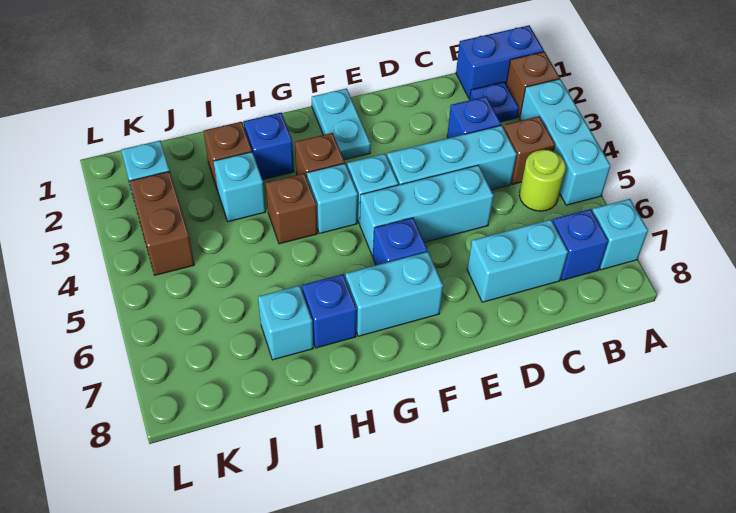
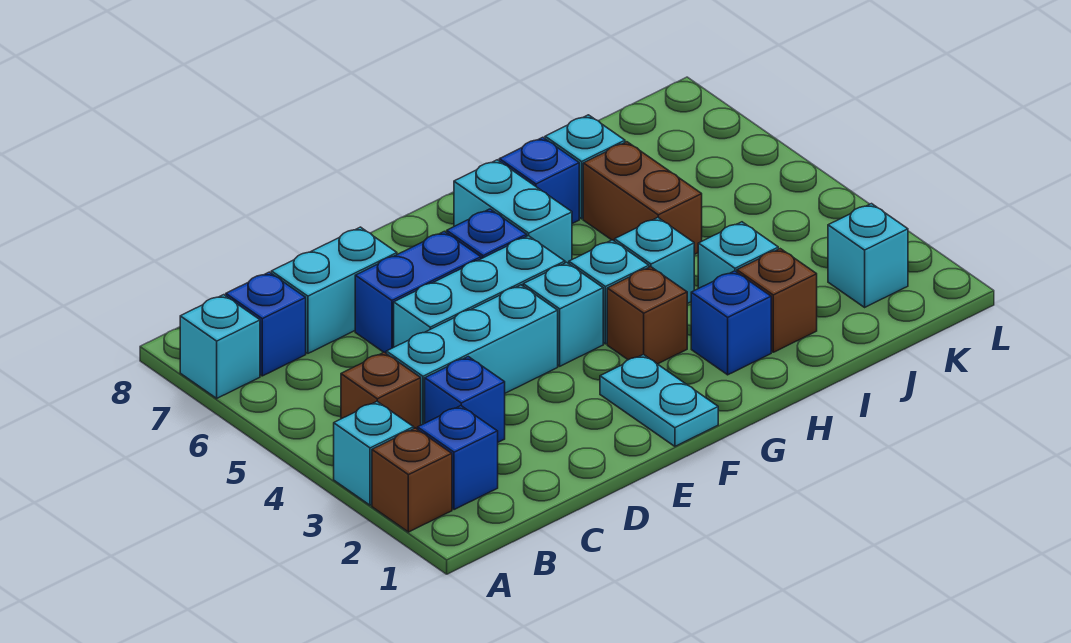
blue 1x2 brick [456,25,544,99] -> blue 1x2 brick moved to [355,231,481,353]
cyan 1x3 brick [520,79,611,205] -> cyan 1x1 brick [334,402,414,505]
blue 1x1 plate [470,82,519,122] -> blue 1x1 brick [418,406,498,510]
lime 1x1 round brick [519,150,566,211] -> none
cyan 1x2 brick [345,252,443,336] -> cyan 1x2 brick turned to [454,160,572,264]
brown 1x1 brick [266,173,317,244] -> cyan 1x1 brick [615,218,694,304]
brown 1x2 brick [130,171,194,275] -> brown 1x2 brick moved to [583,142,702,255]

